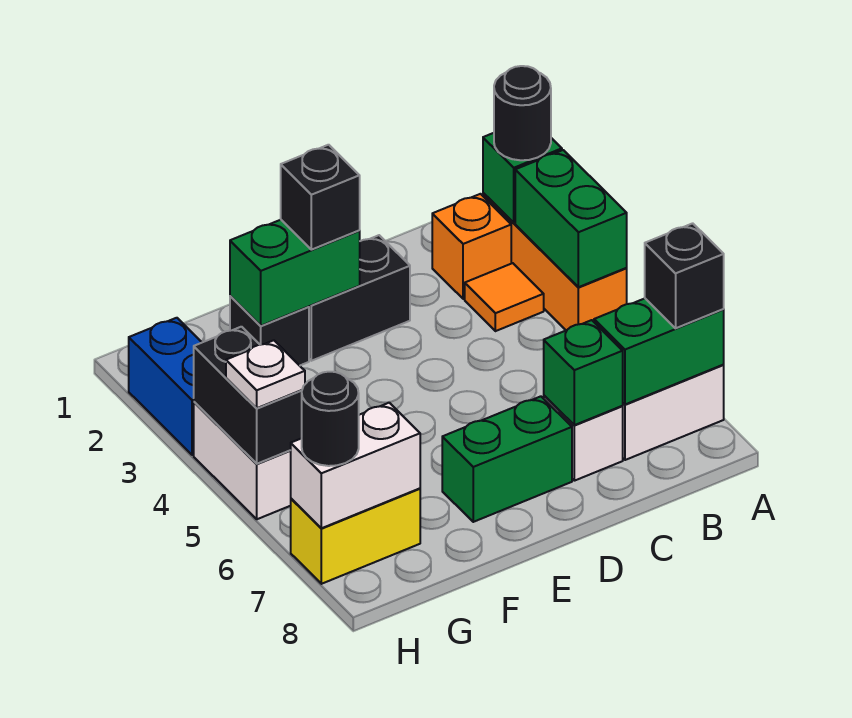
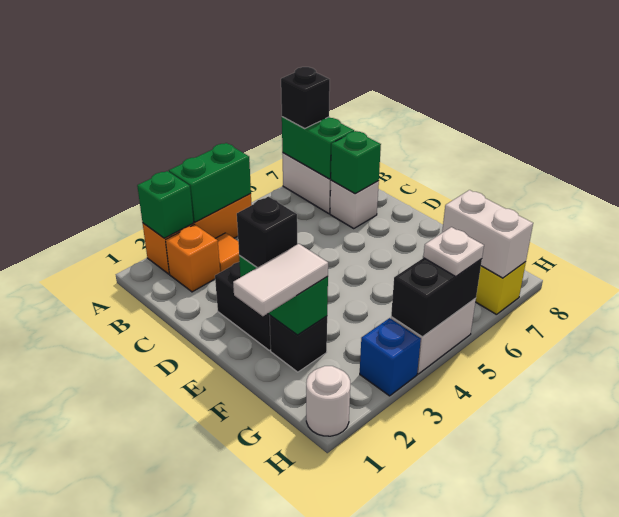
black 1x1 round brick [494,66,551,160] -> none
green 1x2 brick [442,396,572,522] -> none
none -> white 1x2 tile [233,244,328,316]
none -> white 1x1 round brick [306,366,350,436]
blue 1x2 brick [129,318,202,455] -> blue 1x1 brick [360,318,421,396]
black 1x1 round brick [302,372,359,466] -> none

